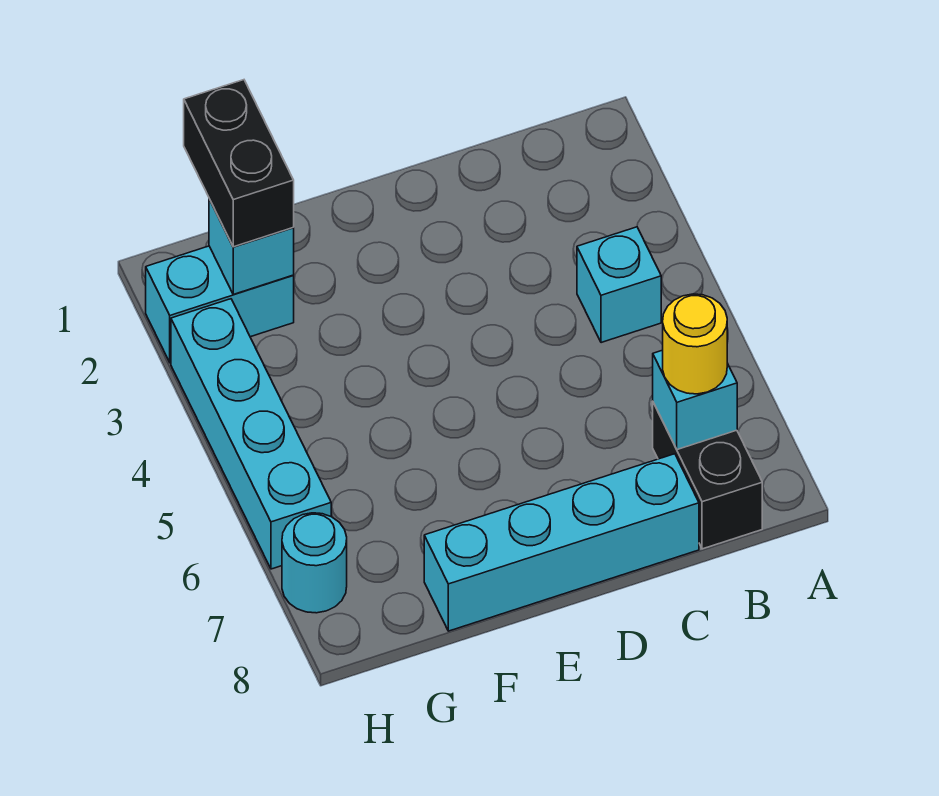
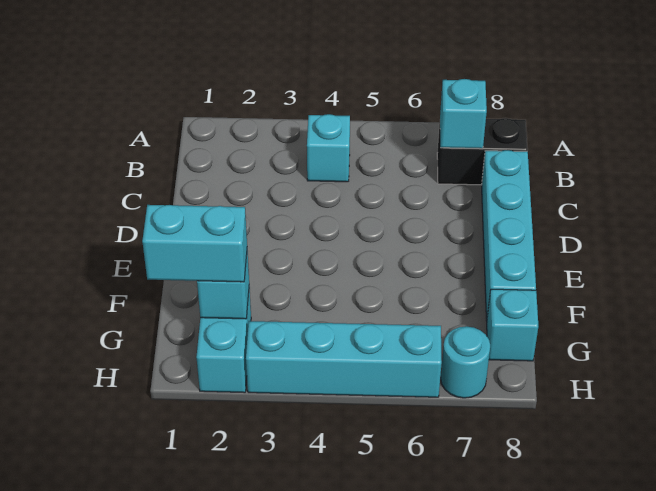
yellow 1x1 round brick [663,294,727,394] -> none
black 1x2 brick [184,80,294,247] -> cyan 1x2 brick [142,205,247,282]
none -> cyan 1x1 brick [487,289,538,361]

